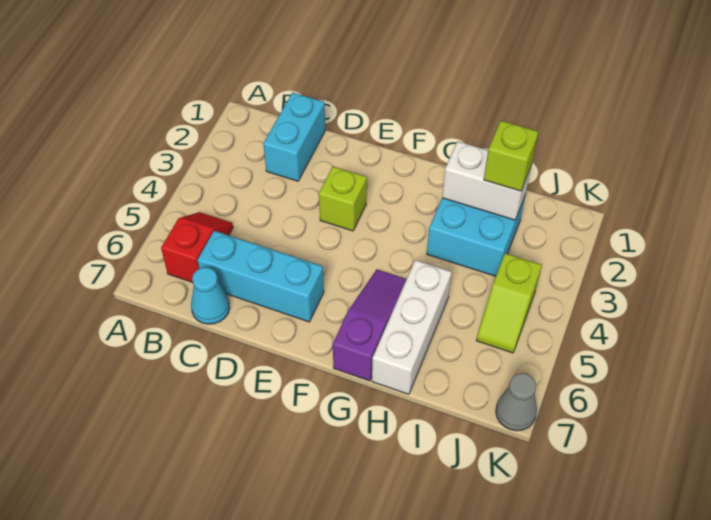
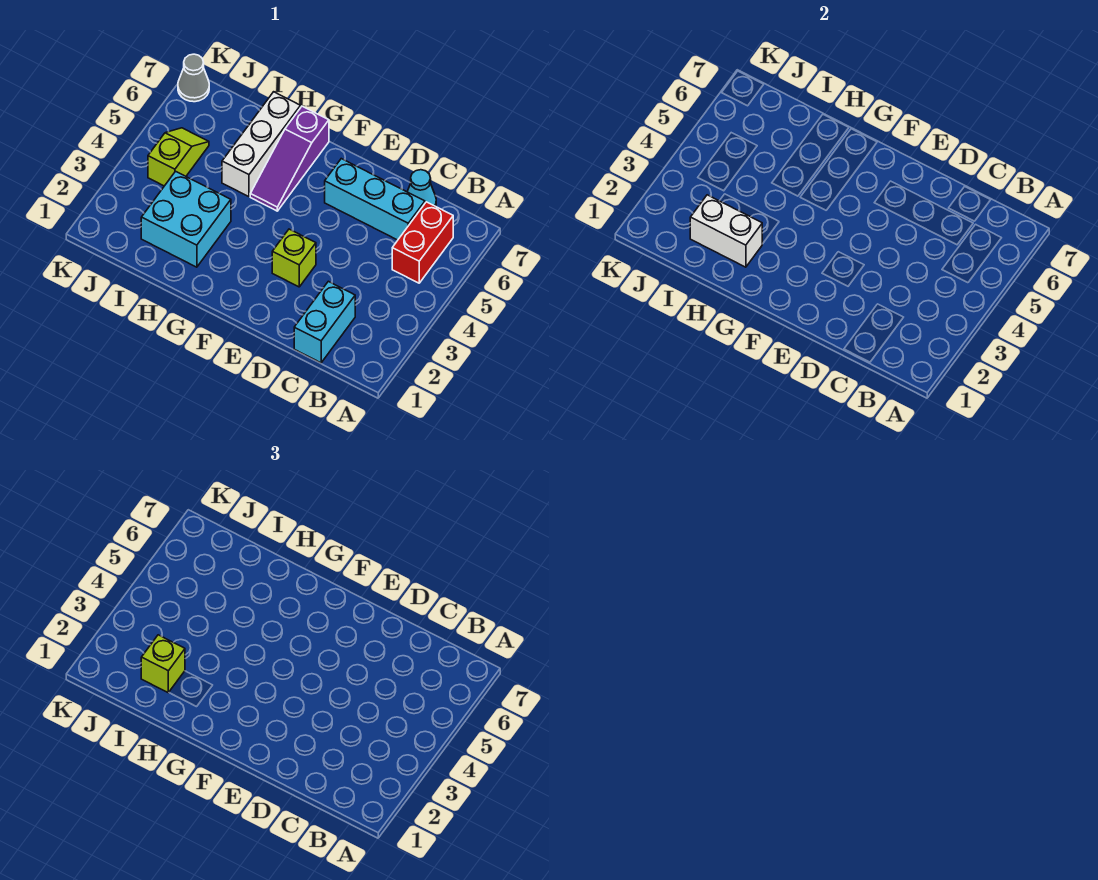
red 1x2 slope [161,212,233,282] -> red 1x2 brick [392,202,453,283]

